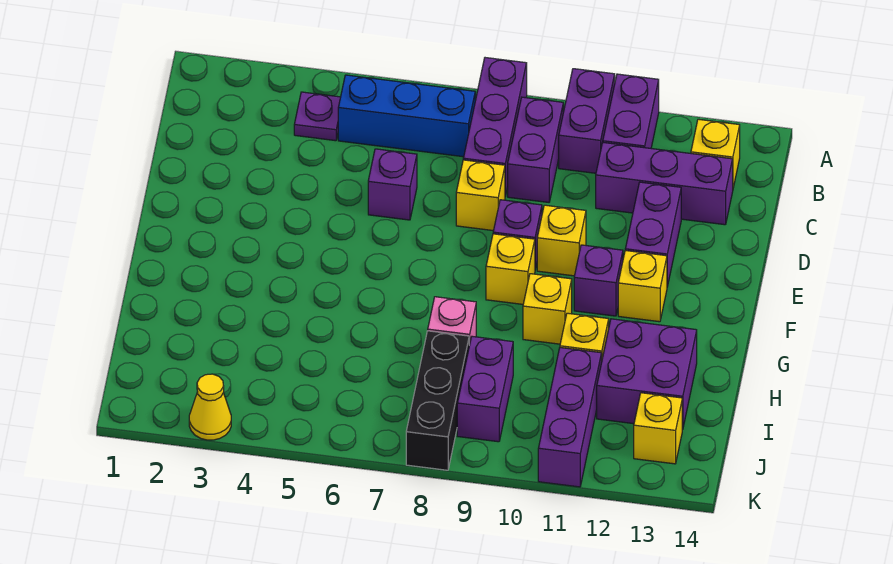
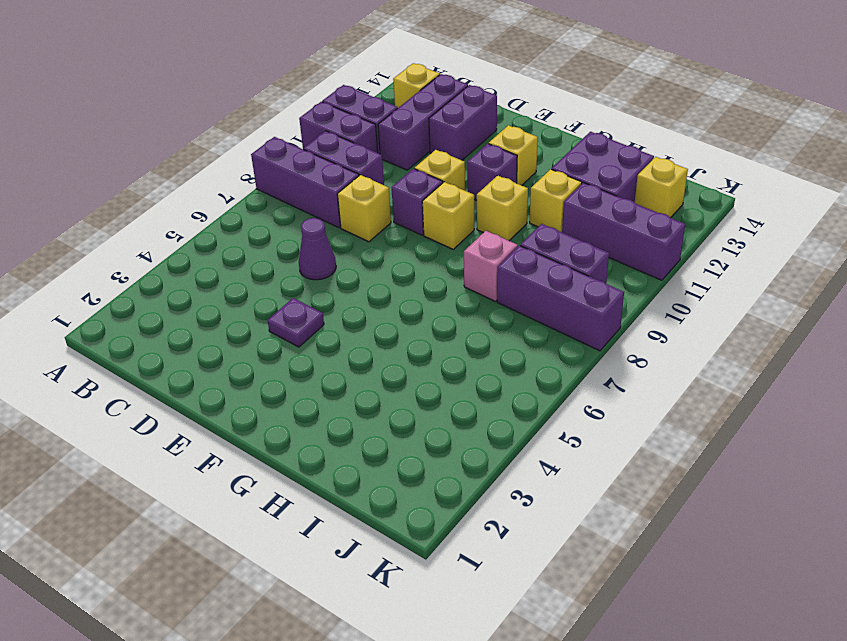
purple 1x1 plate [294,92,341,141] -> purple 1x1 plate moved to [268,298,324,347]
blue 1x3 brick [338,75,475,157] -> none
purple 1x1 brick [368,149,417,220] -> purple 1x1 cone [299,218,336,280]
purple 1x2 brick [625,182,681,287] -> purple 1x2 brick turned to [429,85,497,160]
black 1x3 brick [406,331,469,470] -> purple 1x3 brick [497,246,624,351]
yellow 1x1 cone [189,374,231,440] -> none

